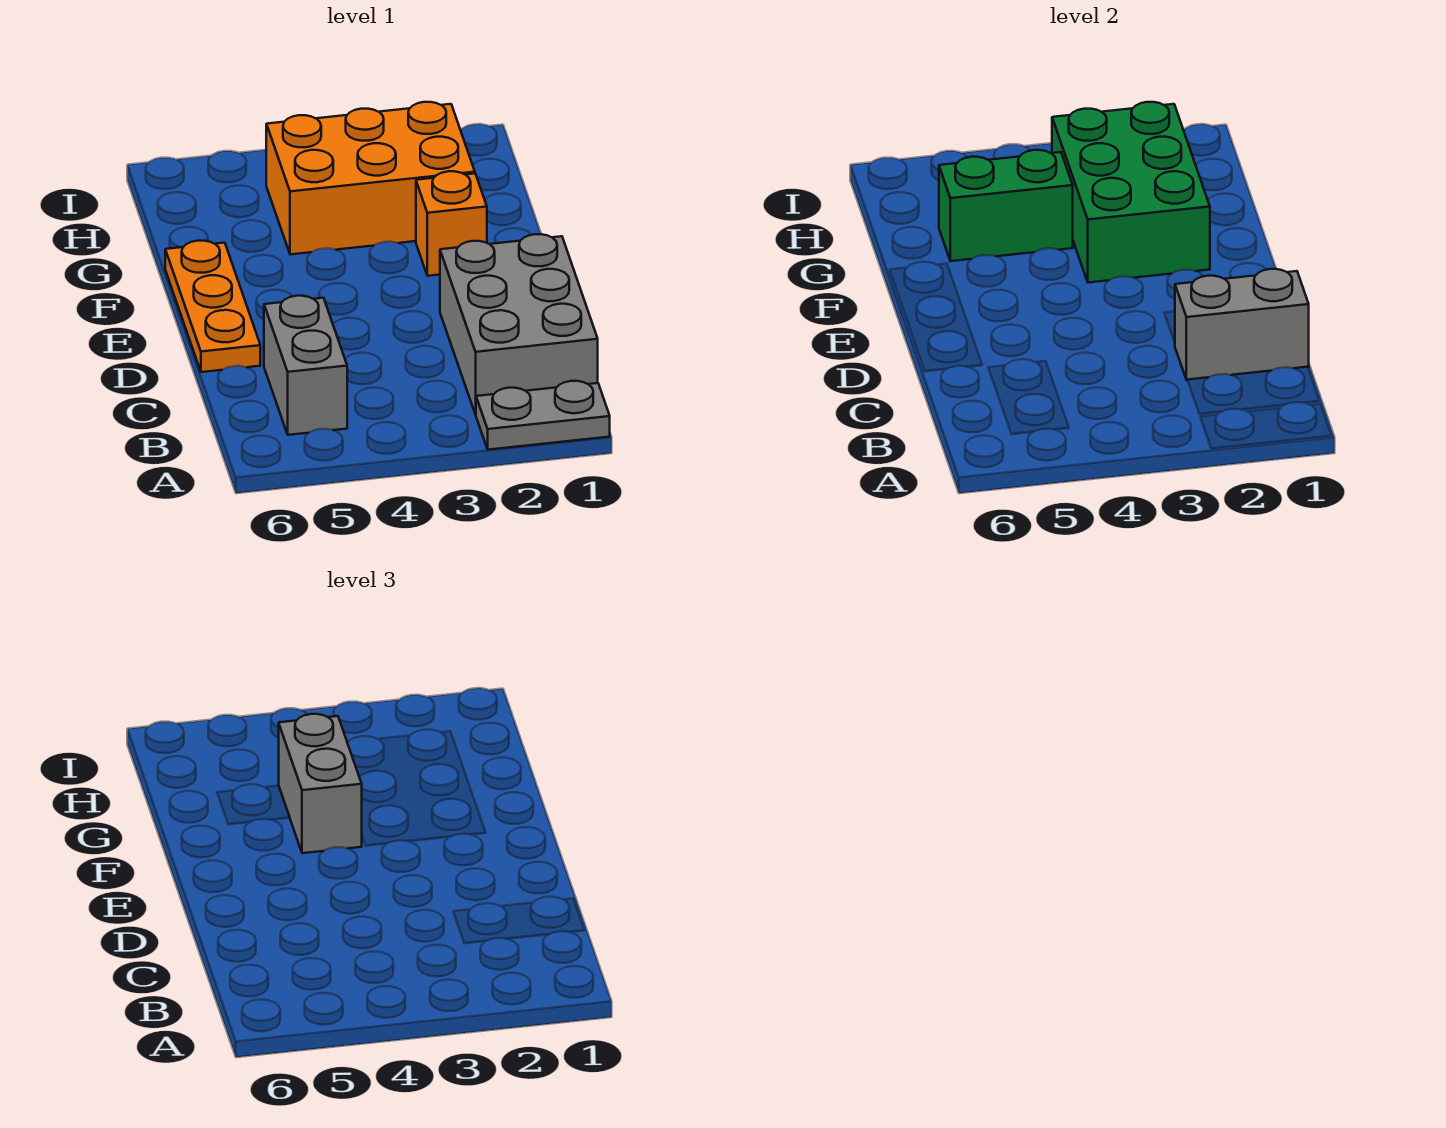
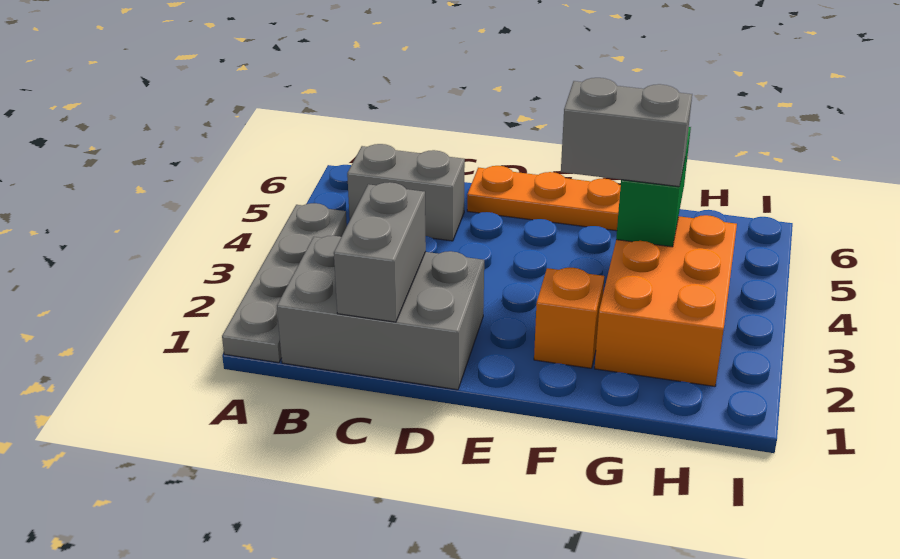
grey 1x2 plate [476,381,610,450] -> grey 1x4 plate [222,203,347,363]
green 2x3 brick [1052,102,1210,283] -> none

